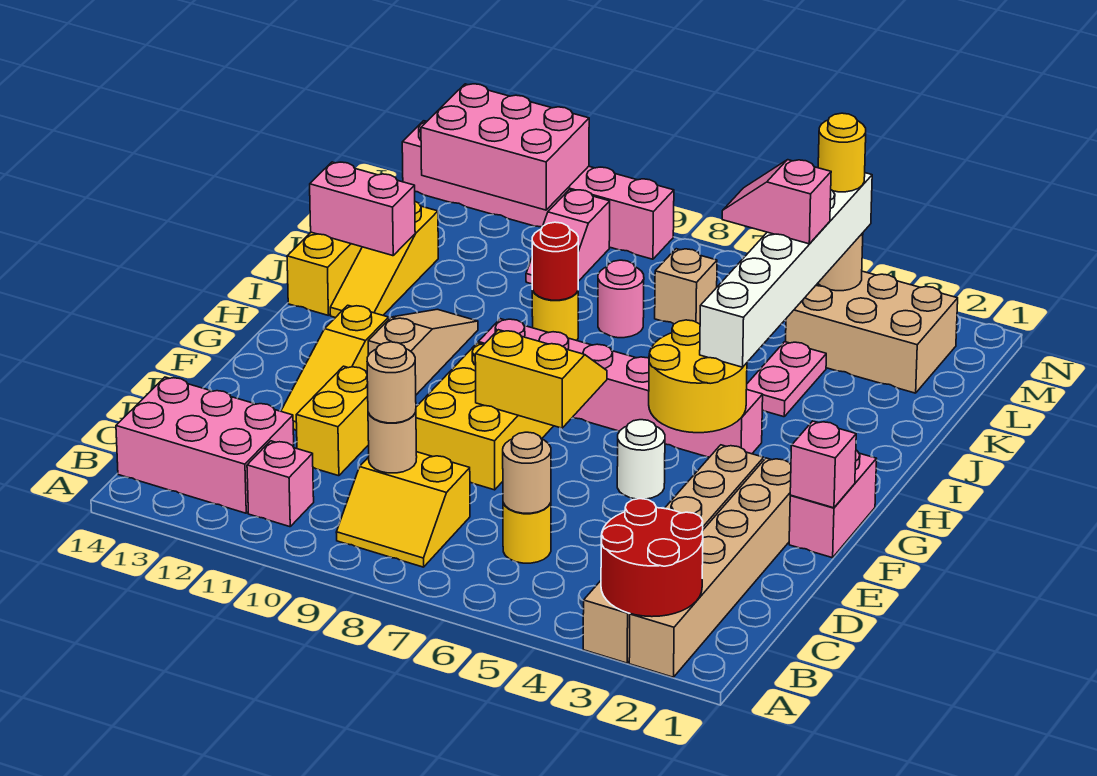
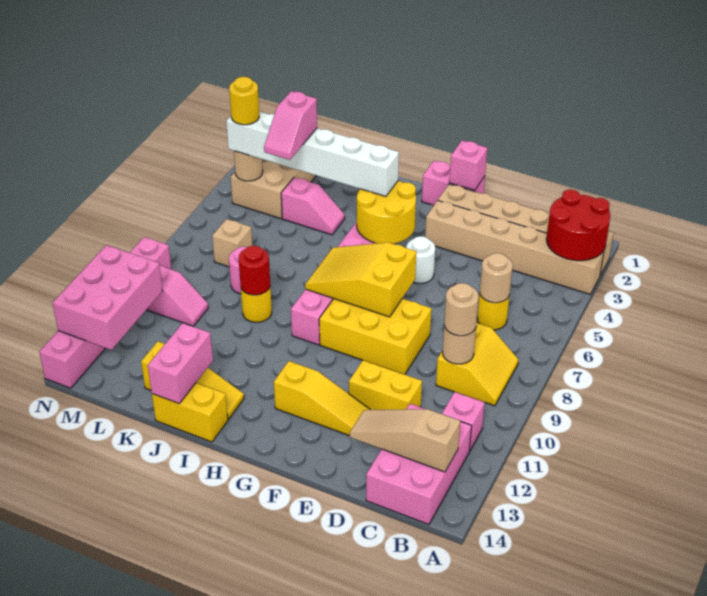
yellow 2x2 slope [475,330,607,428] -> yellow 2x3 slope [305,242,416,317]
tan 1x3 slope [368,309,478,395] -> tan 1x3 slope moved to [350,409,460,472]
pink 1x2 plate [747,342,826,417] -> pink 1x2 slope [281,177,345,235]

